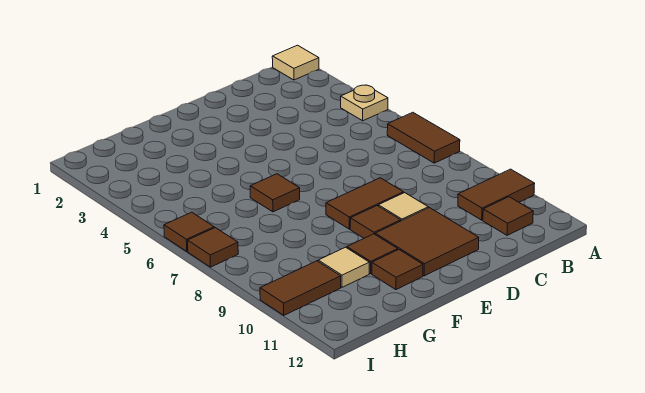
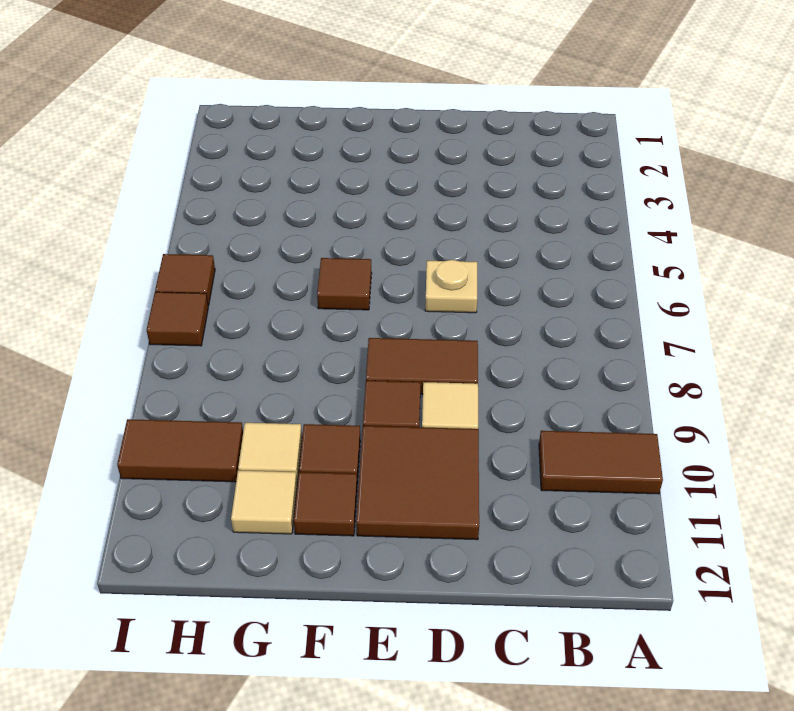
tan 1x1 tile [272,45,319,80] -> tan 1x1 tile moved to [231,470,297,534]
tan 1x1 plate [341,85,388,121] -> tan 1x1 plate moved to [425,260,477,313]
brown 1x2 tile [387,112,460,163] -> none
brown 1x1 tile [483,197,533,235] -> none

